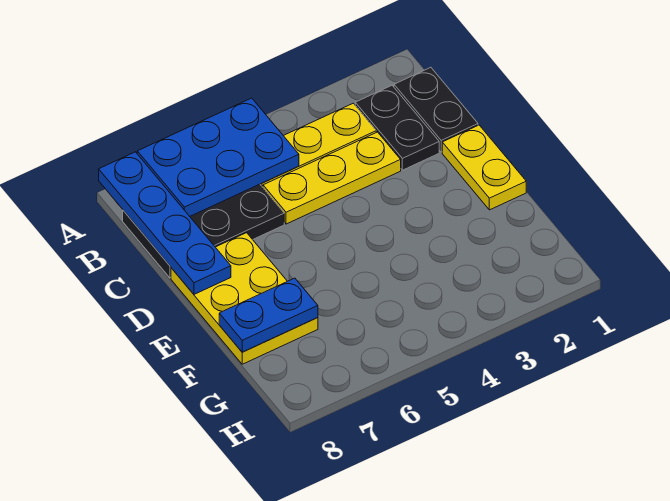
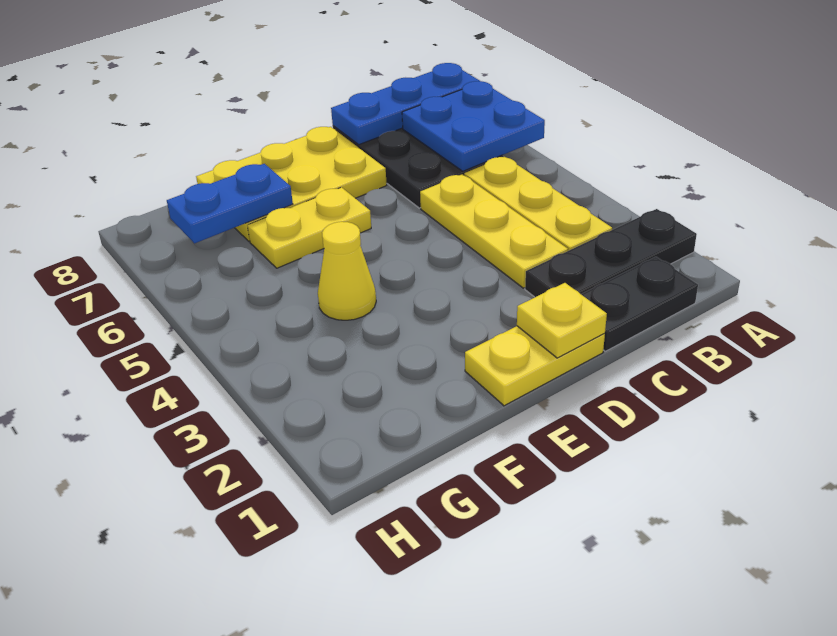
blue 2x3 plate [137,98,299,216] -> blue 2x2 plate [402,81,545,171]
blue 1x4 plate [99,152,231,294] -> blue 1x3 plate [331,63,480,145]
black 1x2 plate [355,86,439,170] -> black 1x3 plate [525,209,697,297]
none -> yellow 1x1 plate [517,283,607,358]
none -> yellow 1x2 plate [247,187,371,268]
none -> yellow 1x1 cone [318,222,376,320]
blue 1x2 plate [219,278,318,352] -> blue 1x2 plate turned to [167,164,293,243]

